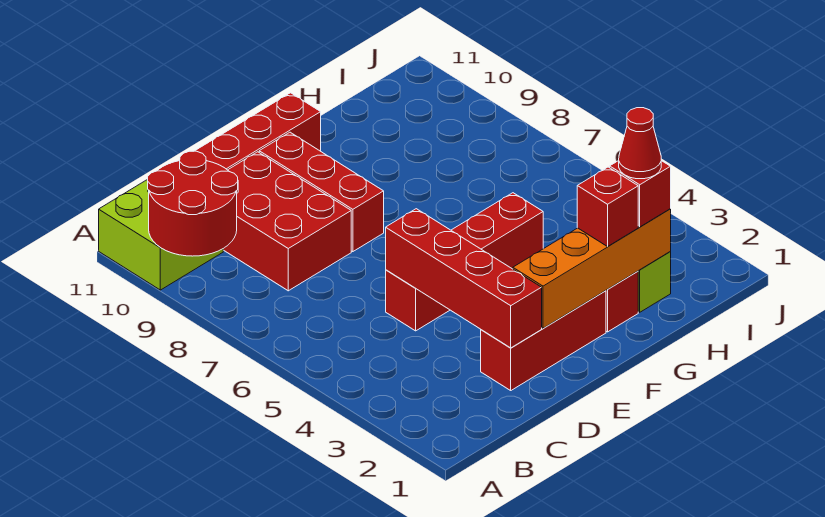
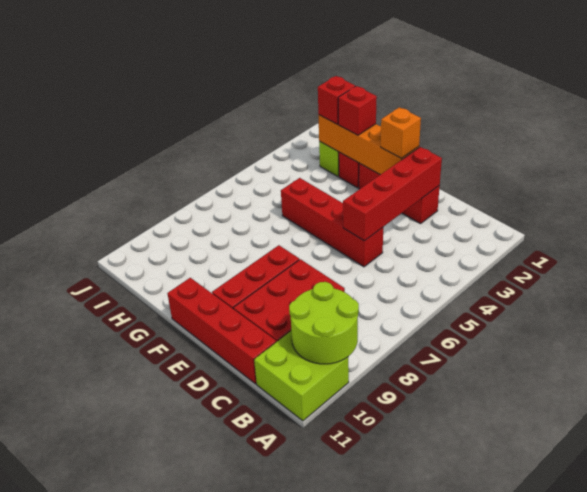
red 2x2 round brick [148,151,238,256] -> lime 2x2 round brick [289,282,359,364]
none -> orange 1x1 brick [381,107,421,158]
red 1x1 cone [619,108,661,179] -> none

